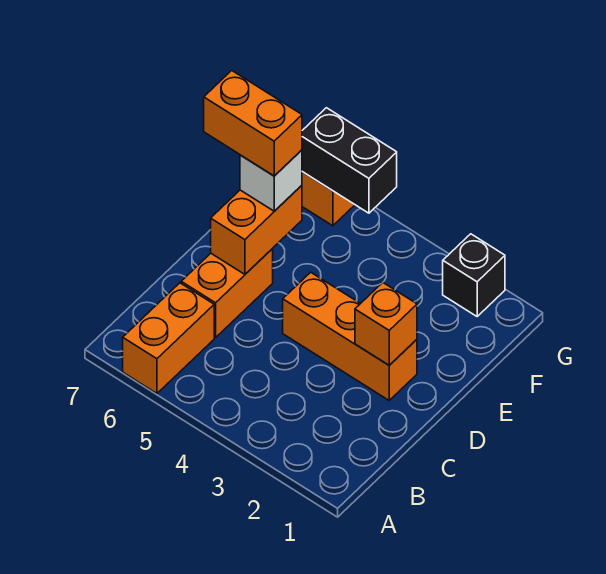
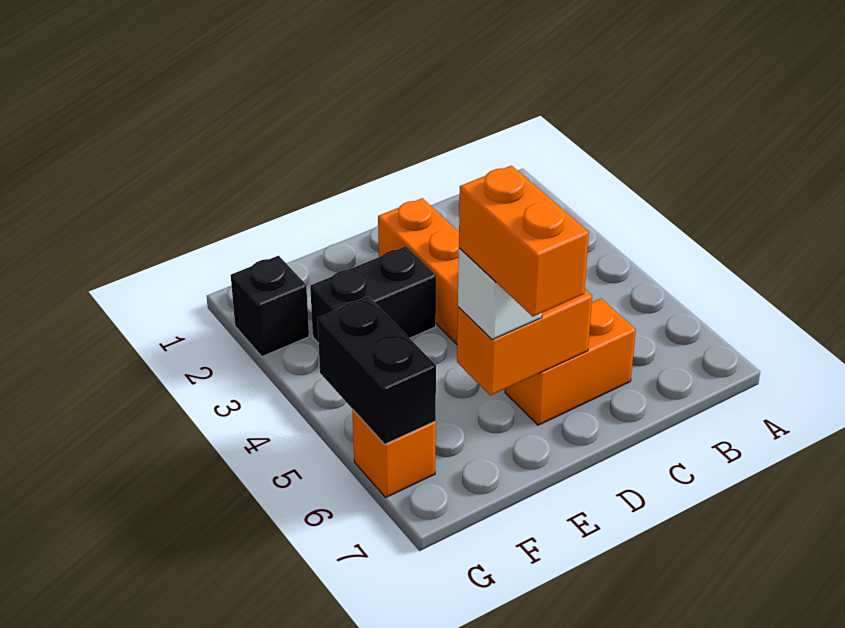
orange 1x2 brick [123,283,214,393] -> none
orange 1x1 brick [355,283,417,365] -> none
none -> black 1x2 brick [310,246,436,343]

